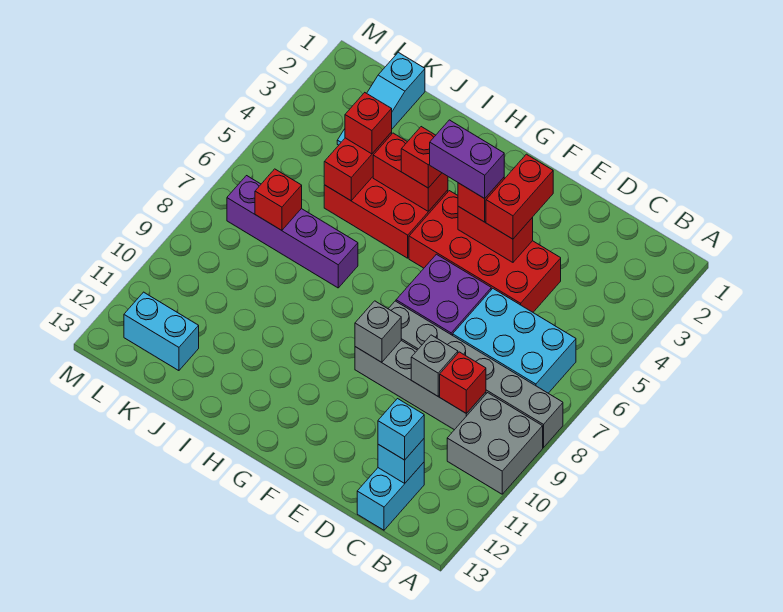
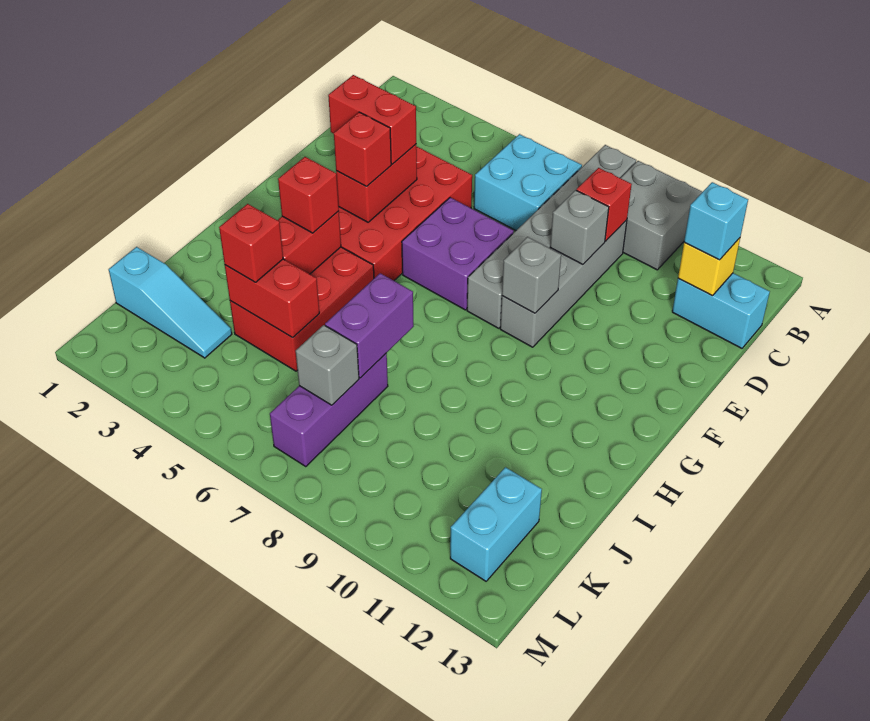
cyan 2x3 brick [453,289,576,393] -> cyan 2x2 brick [474,134,582,230]
cyan 1x1 brick [378,439,424,484] -> yellow 1x1 brick [678,238,740,296]
purple 1x2 brick [430,120,504,198] -> purple 1x2 brick moved to [325,273,414,378]
purple 1x4 brick [227,176,358,288] -> purple 1x3 brick [270,353,388,467]
red 1x1 brick [255,169,302,230] -> grey 1x1 brick [296,325,359,405]

